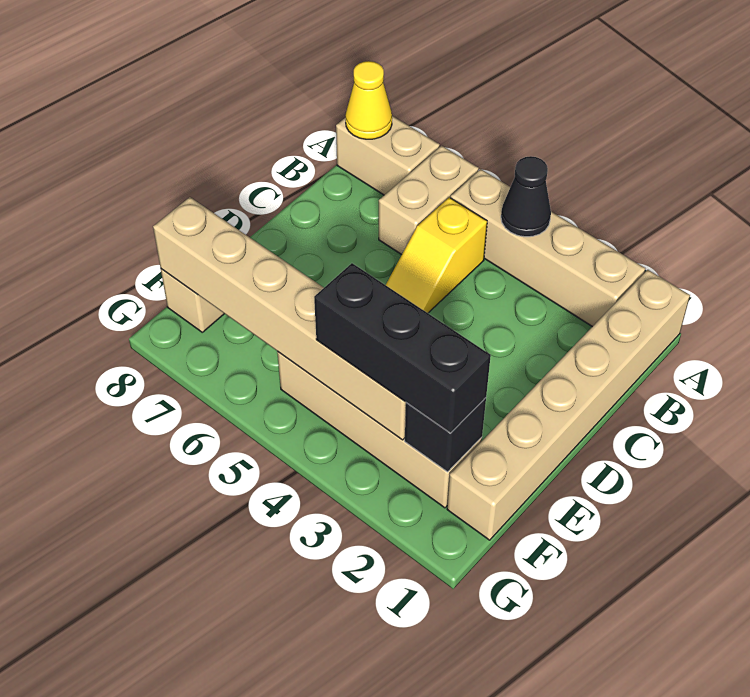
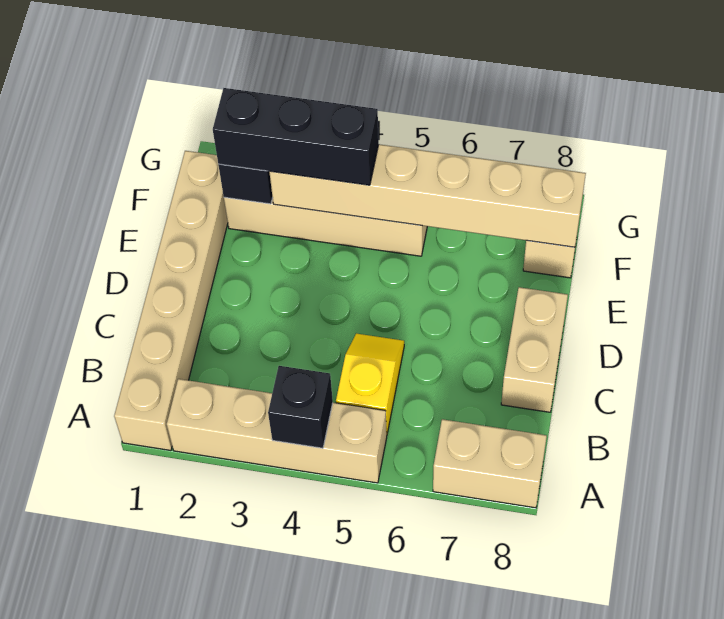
black 1x1 cone [501,156,551,237] -> black 1x1 brick [268,366,333,448]
tan 1x2 brick [379,146,479,255] -> tan 1x2 brick moved to [501,287,568,412]
yellow 1x1 cone [345,61,392,139] -> none

